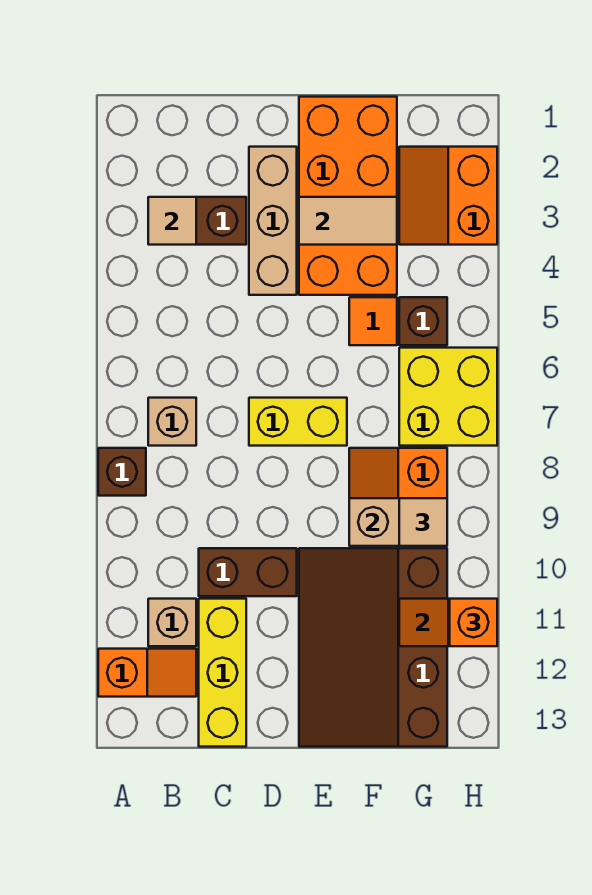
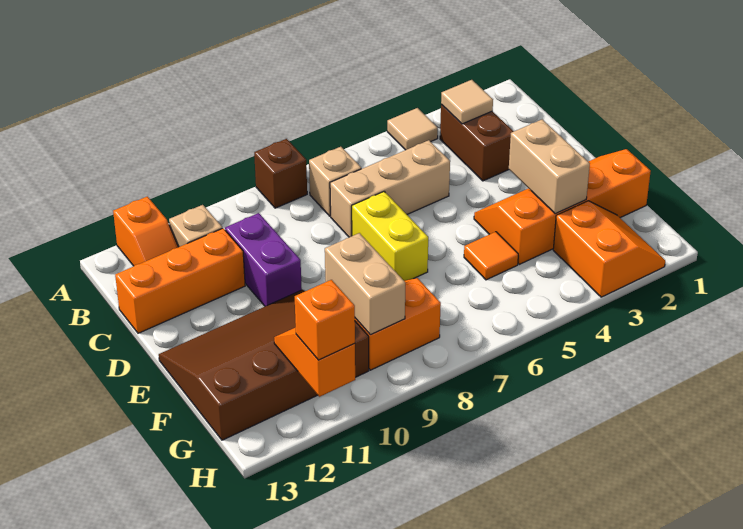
brown 1x2 brick [199,548,297,596] -> purple 1x2 brick [225,213,302,306]
yellow 1x3 brick [199,599,246,747] -> orange 1x3 brick [115,228,245,333]
tan 1x3 brick [249,147,297,295] -> tan 1x3 brick moved to [330,140,450,237]
orange 2x4 brick [299,97,397,295] -> orange 2x4 slope [474,149,651,264]
tan 1x2 tile [299,197,397,245] -> tan 1x2 brick [509,119,590,214]
orange 2x2 slope [399,147,497,245] -> orange 2x2 slope turned to [553,201,665,297]
brown 1x1 brick [399,297,447,345] -> none
yellow 2x2 brick [399,348,497,446] -> none
tan 1x1 tile [399,498,447,546] -> tan 1x1 tile moved to [387,108,438,150]

